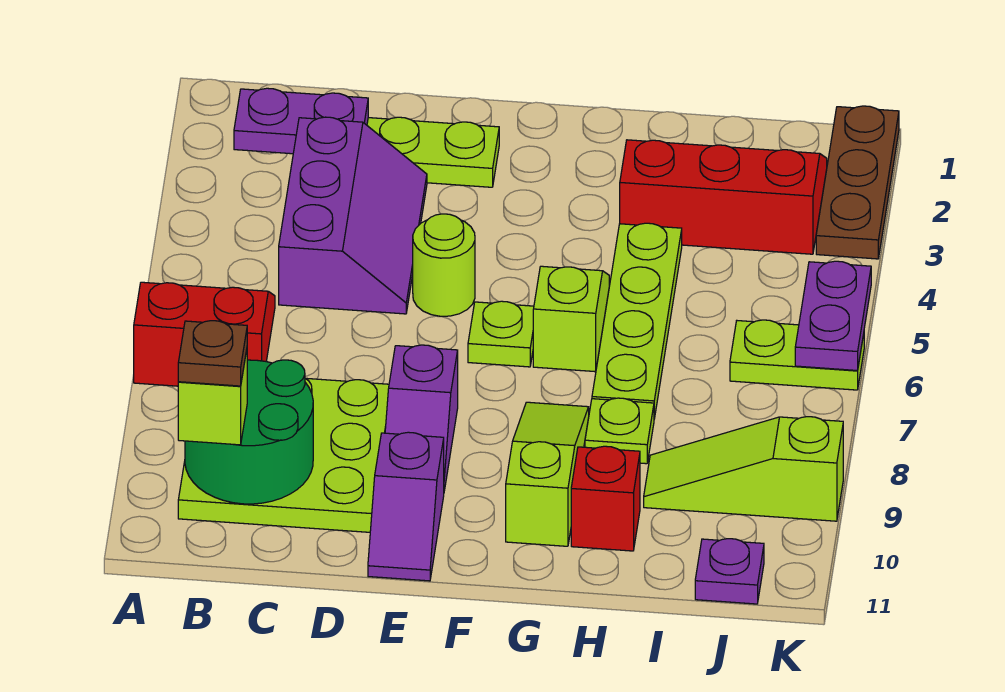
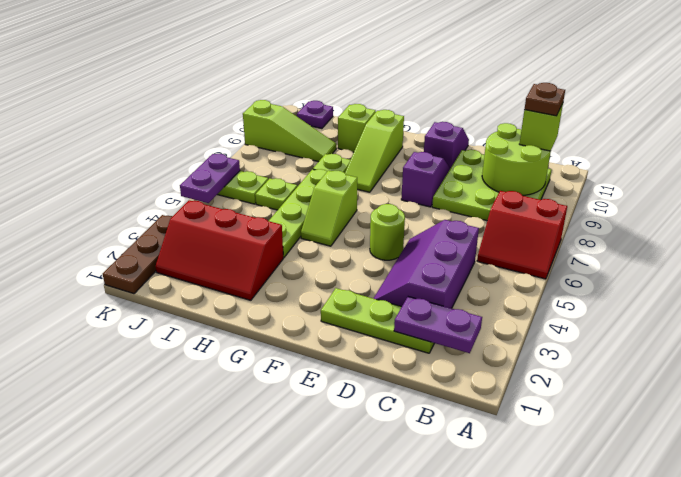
green 2x2 round brick [185,360,313,504] -> lime 2x2 round brick [482,123,551,195]
lime 1x1 plate [468,301,534,367] -> lime 1x1 plate moved to [255,178,297,210]
red 1x1 brick [571,446,640,551] -> lime 1x1 brick [338,104,376,152]

